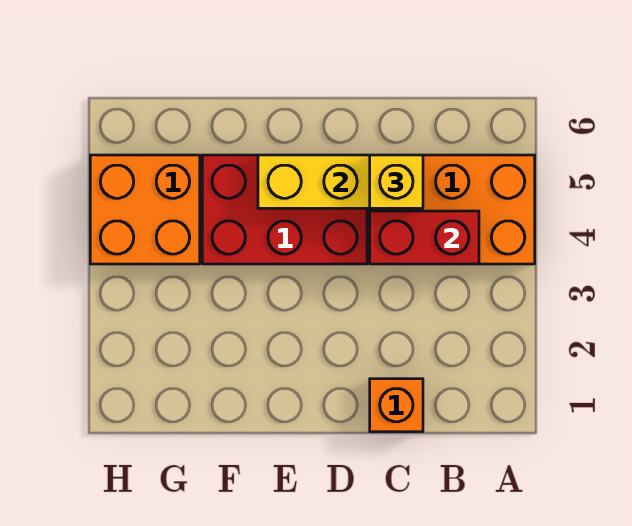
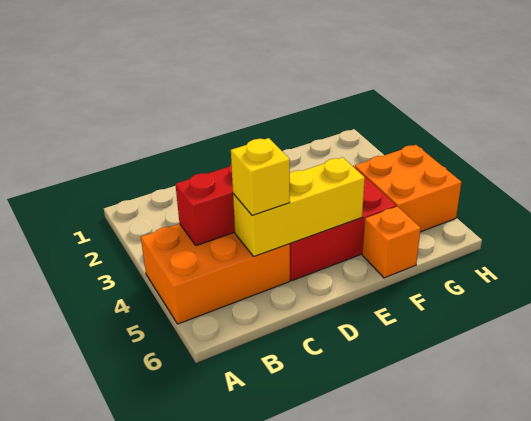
orange 1x1 brick [370,379,423,432] -> orange 1x1 brick moved to [362,207,421,278]

